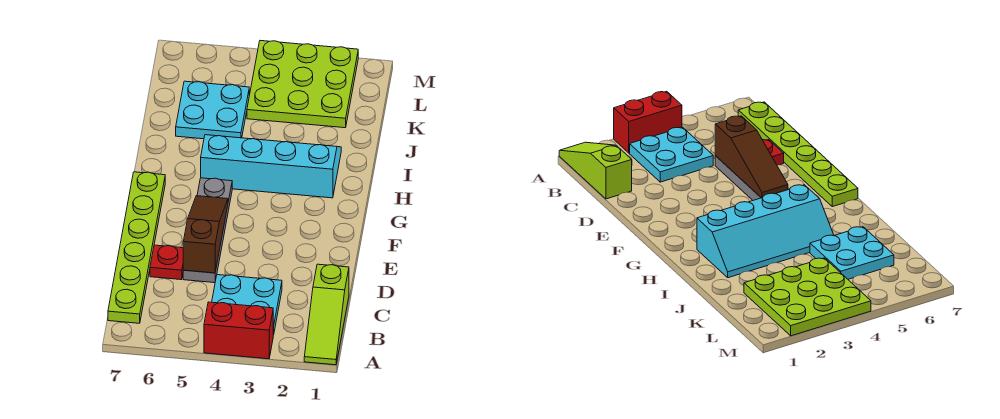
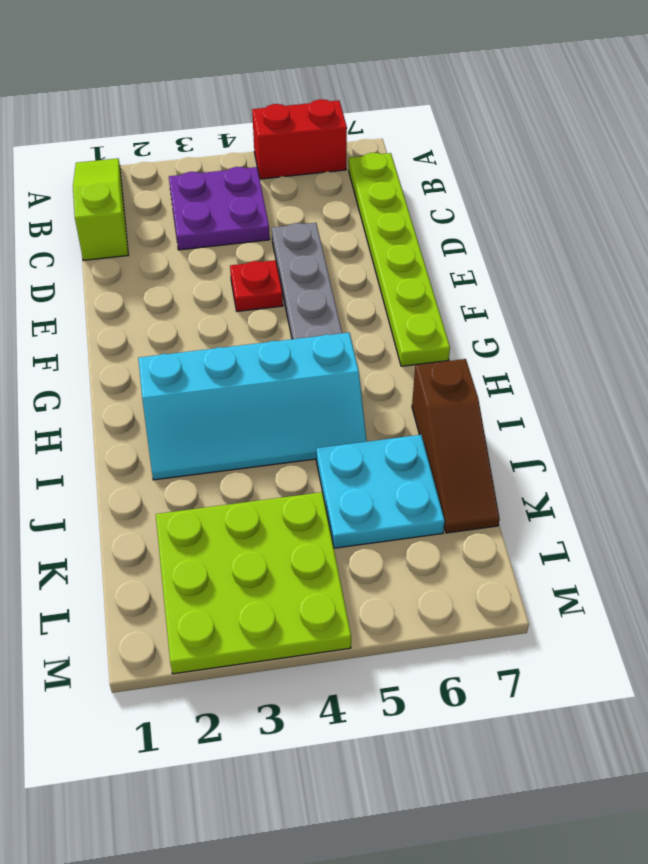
red 1x2 brick [204,302,273,359] -> red 1x2 brick moved to [252,99,347,179]
cyan 2x2 plate [212,275,282,335] -> purple 2x2 plate [169,167,270,250]
brown 1x3 slope [183,196,228,273] -> brown 1x3 slope moved to [412,359,500,533]
red 1x1 plate [150,245,183,280] -> red 1x1 plate moved to [230,260,283,311]

